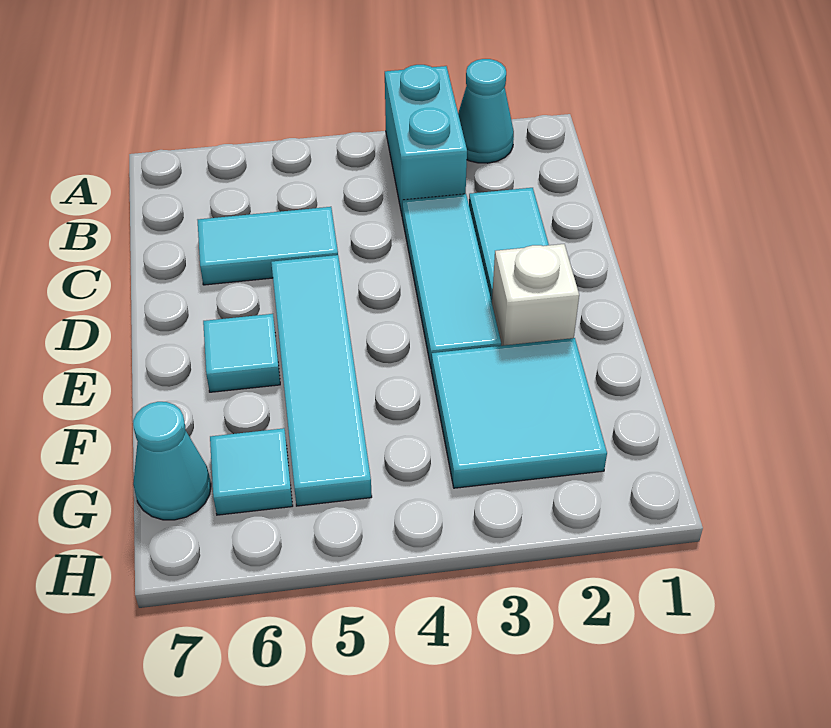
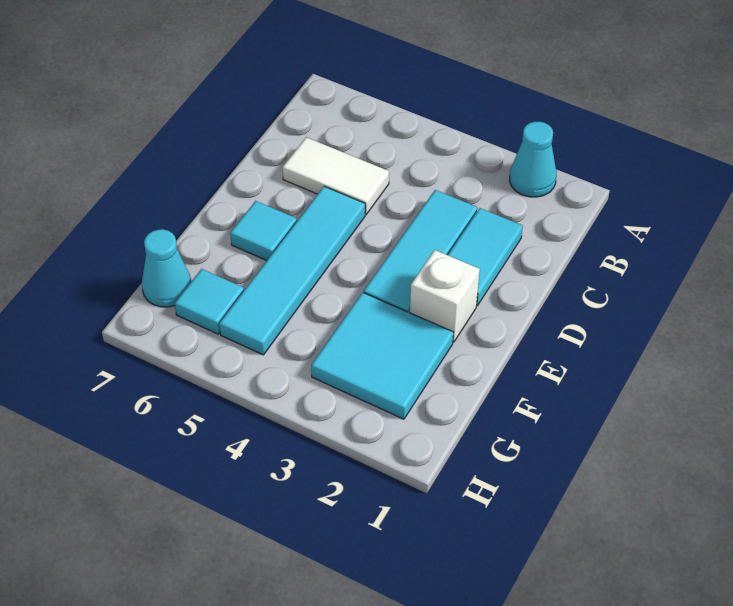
cyan 1x2 brick [385,65,467,214] -> none
cyan 1x2 tile [198,207,338,285] -> white 1x2 tile [282,137,389,214]

